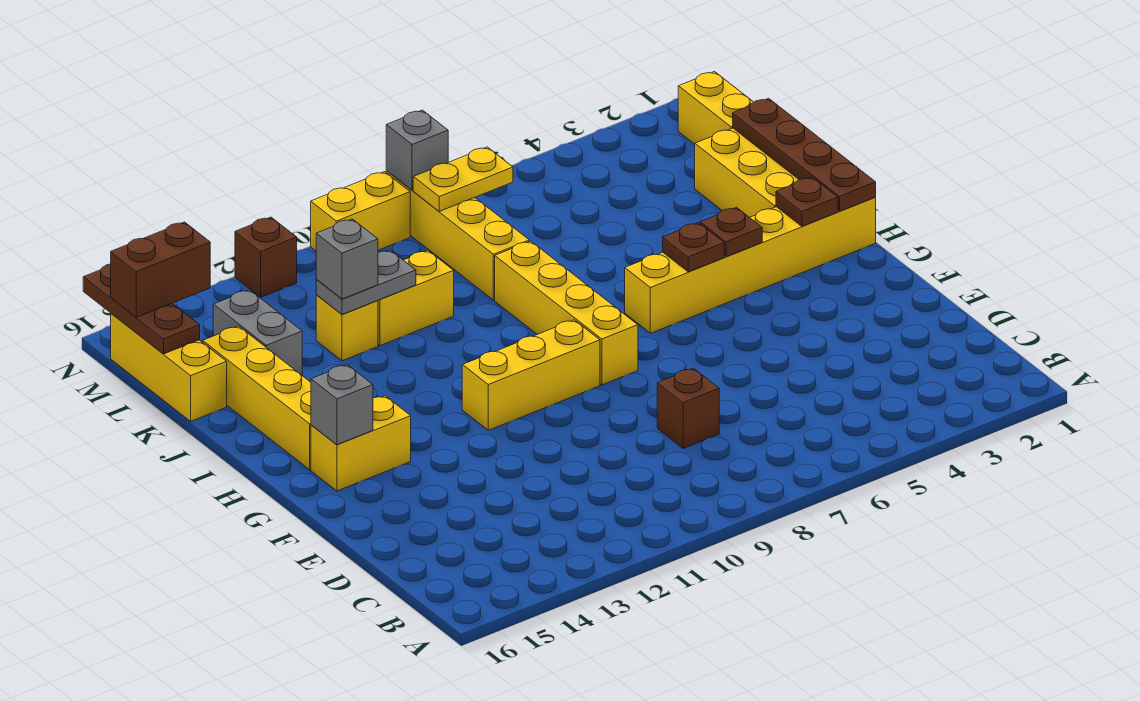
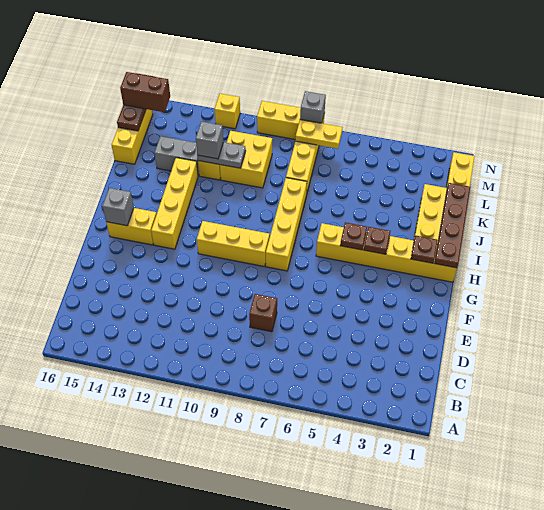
yellow 1x4 brick [203,326,311,470] -> yellow 1x4 brick moved to [151,158,198,249]
yellow 1x2 brick [378,250,454,346] -> yellow 2x2 brick [220,131,272,188]
grey 1x2 brick [213,290,302,375] -> grey 1x2 brick turned to [155,136,199,175]
brown 1x1 brick [235,217,297,297] -> yellow 1x1 brick [215,94,240,129]

